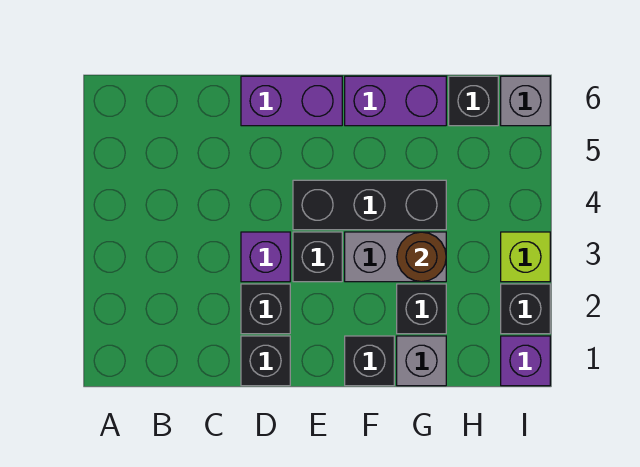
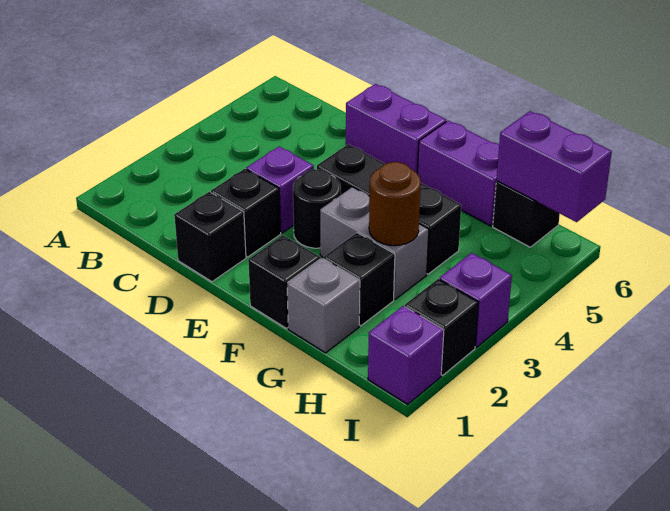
black 1x1 brick [293,232,342,282] -> black 1x1 round brick [293,169,341,248]
none -> purple 1x2 brick [496,111,612,222]
lime 1x1 brick [501,232,550,282] -> purple 1x1 brick [440,253,512,347]
grey 1x1 brick [501,76,550,126] -> none

